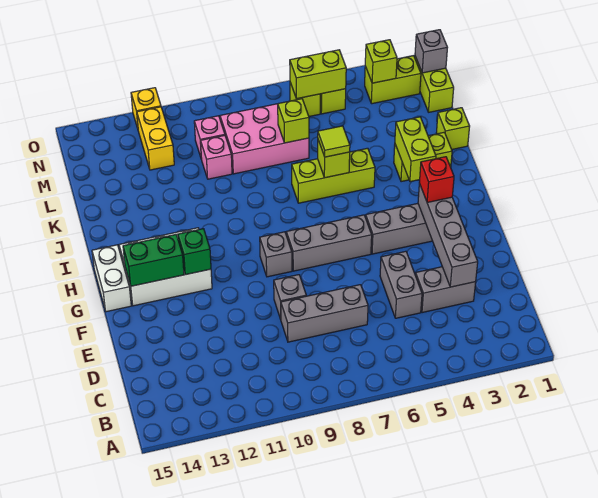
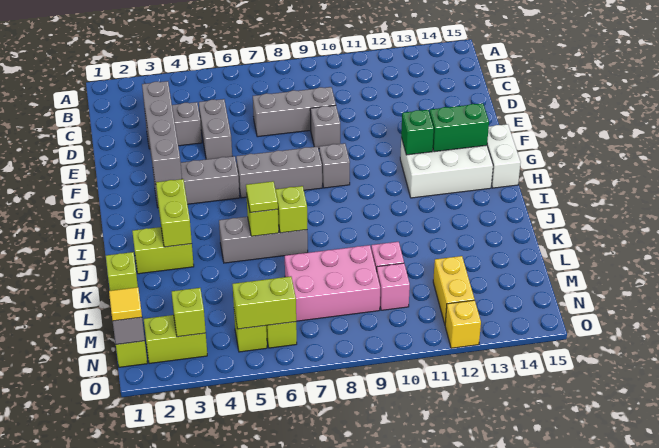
red 1x1 brick [419,157,454,202] -> none
lime 1x3 brick [292,148,375,203] -> grey 1x3 brick [219,217,308,263]
lime 1x1 brick [278,99,309,143] -> lime 1x1 brick moved to [275,186,307,233]
none -> yellow 1x1 tile [109,287,142,321]

